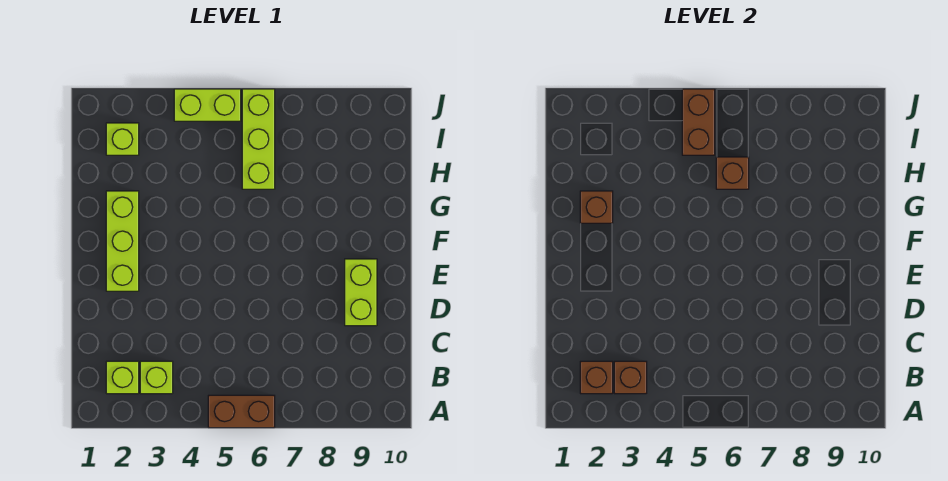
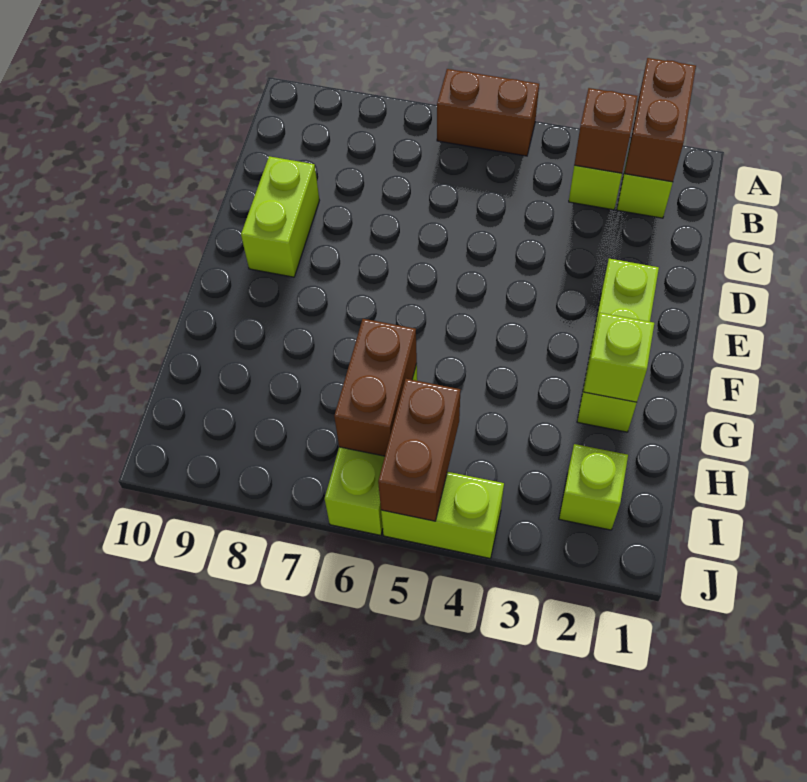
brown 1x1 brick [580,361,613,394] -> brown 1x2 brick [625,58,696,182]
brown 1x1 brick [580,191,613,223] -> lime 1x1 brick [584,313,654,402]
brown 1x1 brick [716,157,749,189] -> brown 1x2 brick [334,319,417,456]

